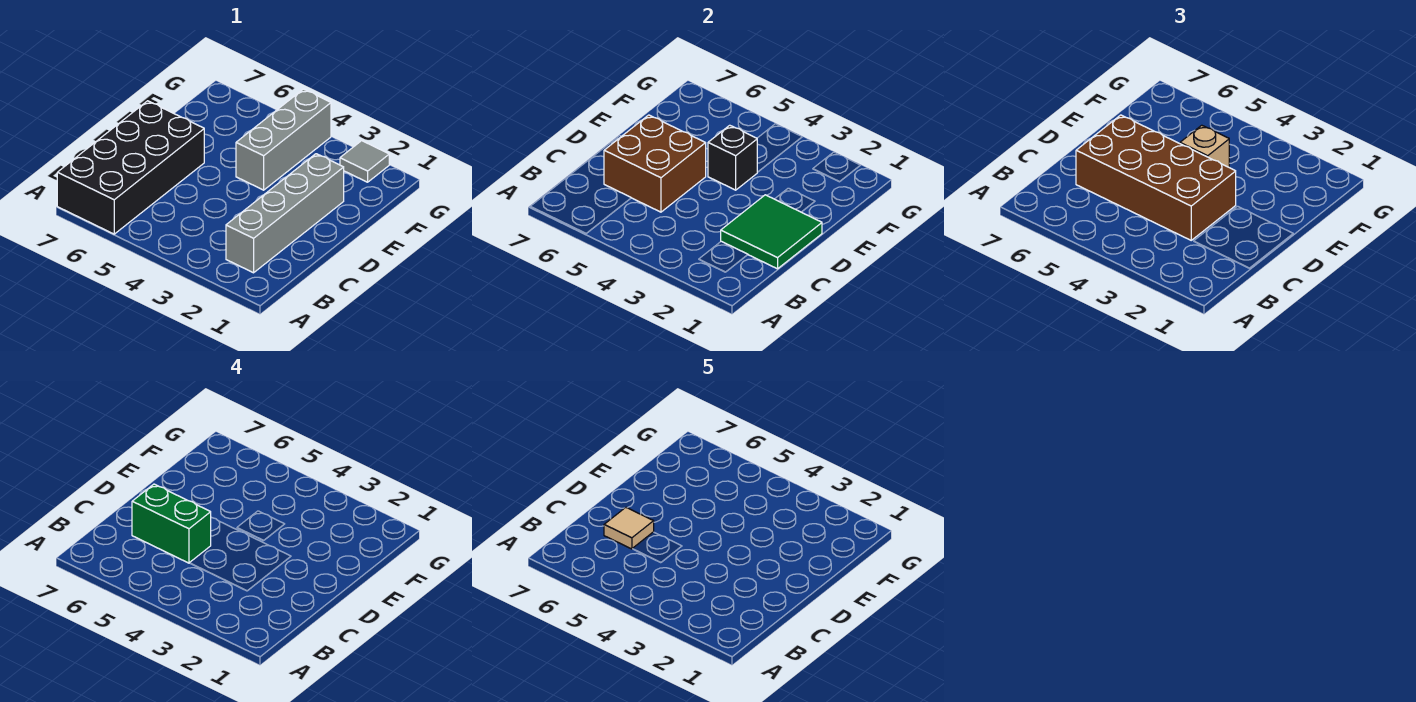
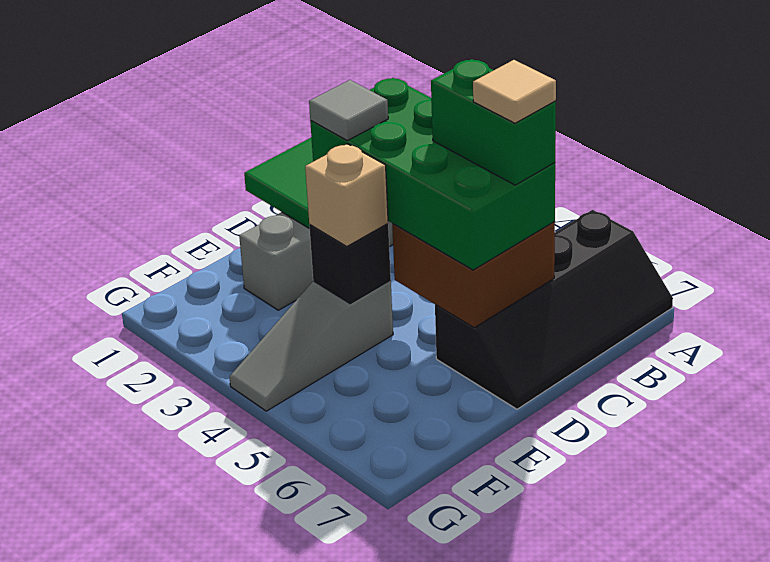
black 2x4 brick [57,101,204,234] -> black 2x4 slope [435,210,673,409]
brown 2x4 brick [1076,115,1236,240] -> green 2x4 brick [310,78,555,270]
grey 1x3 brick [236,89,331,190] -> grey 1x3 slope [229,281,393,411]
grey 1x1 tile [340,141,389,182] -> grey 1x1 tile moved to [309,80,388,141]

